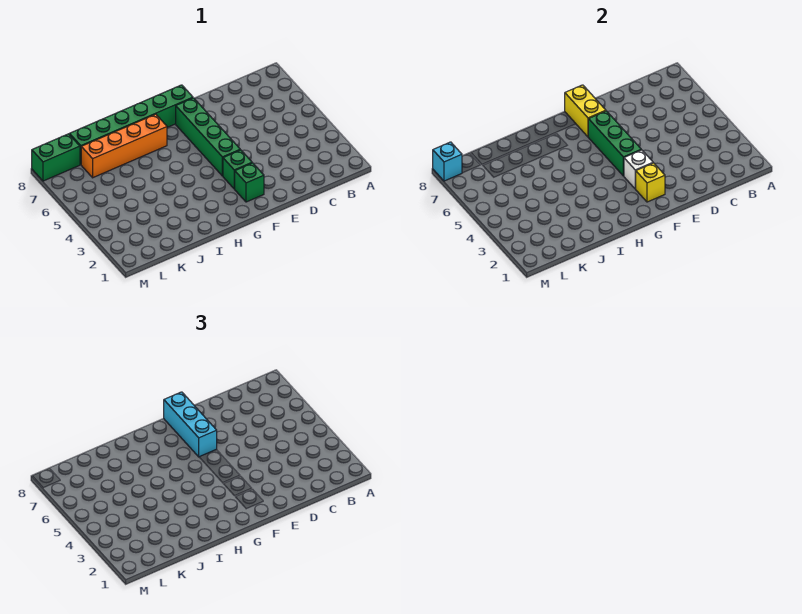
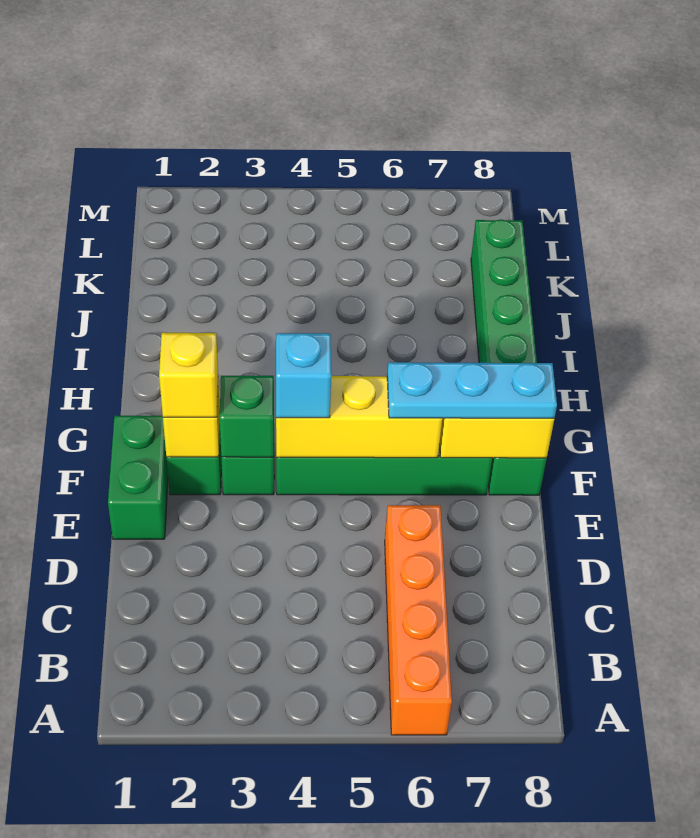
none -> yellow 1x1 brick [159,333,218,417]
white 1x1 brick [624,150,653,189] -> green 1x1 brick [220,376,274,457]
green 1x3 brick [588,111,641,176] -> yellow 1x3 brick [276,376,442,458]
cyan 1x3 brick [164,392,217,457] -> cyan 1x3 plate [387,362,557,418]
orange 1x4 brick [81,114,167,178] -> orange 1x4 brick moved to [385,505,452,735]
green 1x2 brick [32,134,80,181] -> green 1x2 brick moved to [108,416,168,539]
cyan 1x1 brick [433,142,462,181] -> cyan 1x1 brick moved to [276,333,331,418]

